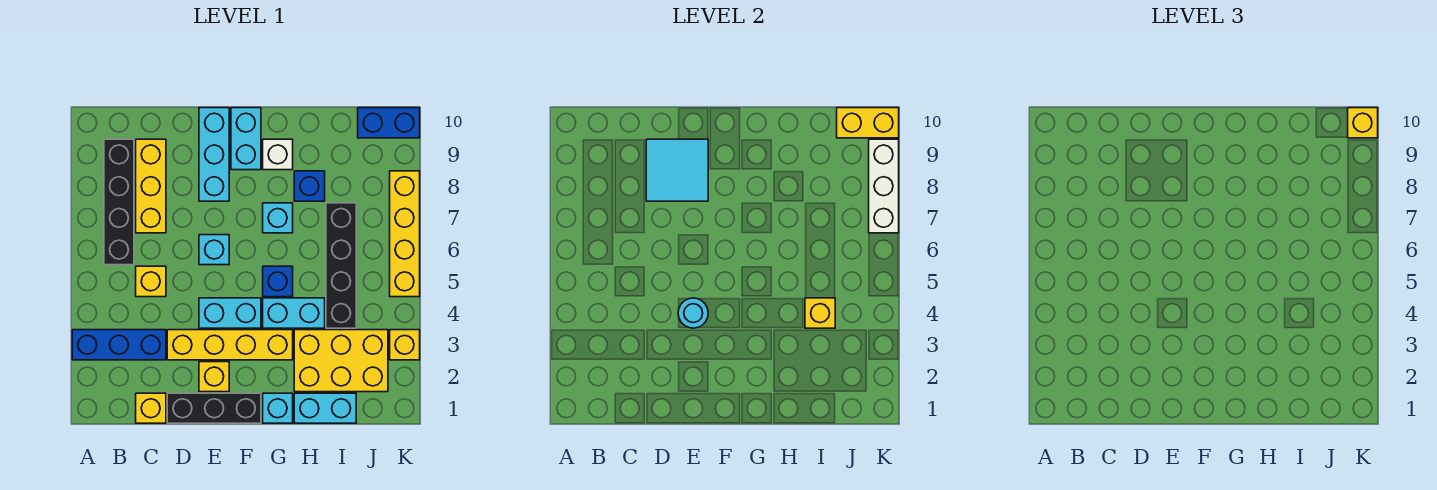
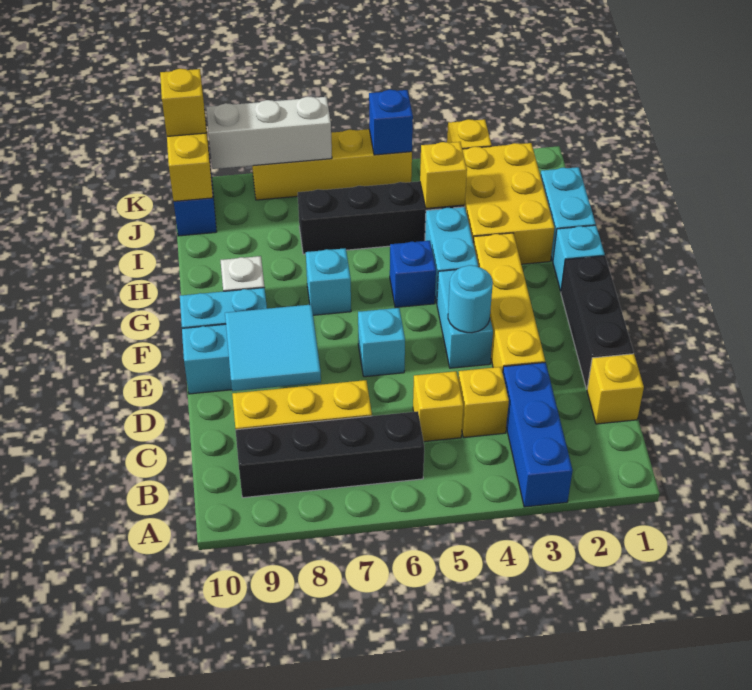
yellow 1x1 brick [199,362,229,392] -> yellow 1x1 brick moved to [458,367,509,437]
blue 1x1 brick [294,171,325,201] -> blue 1x1 brick moved to [369,90,413,155]

